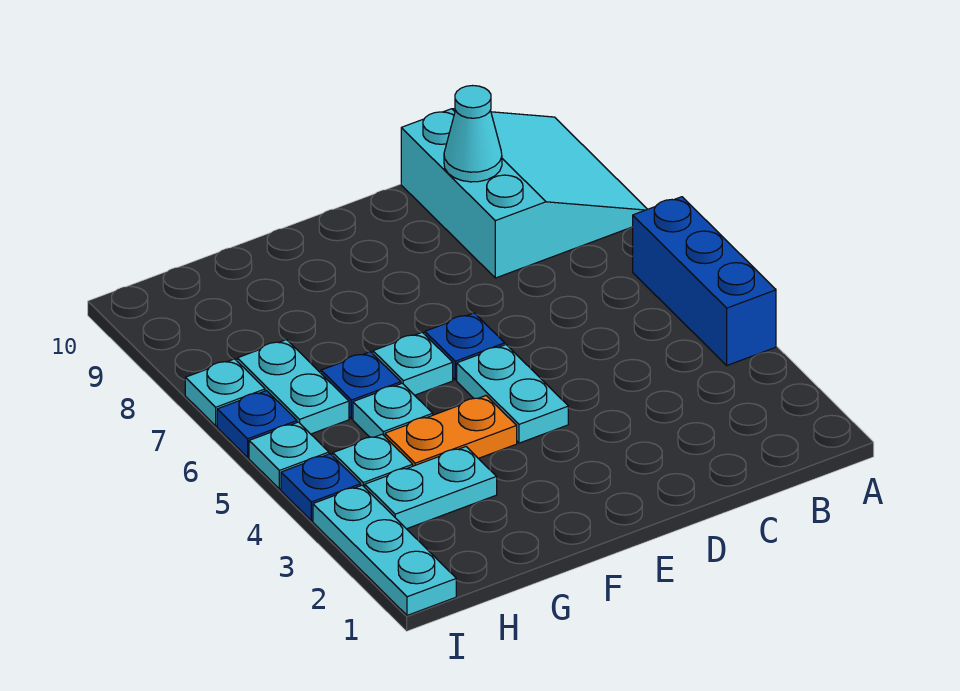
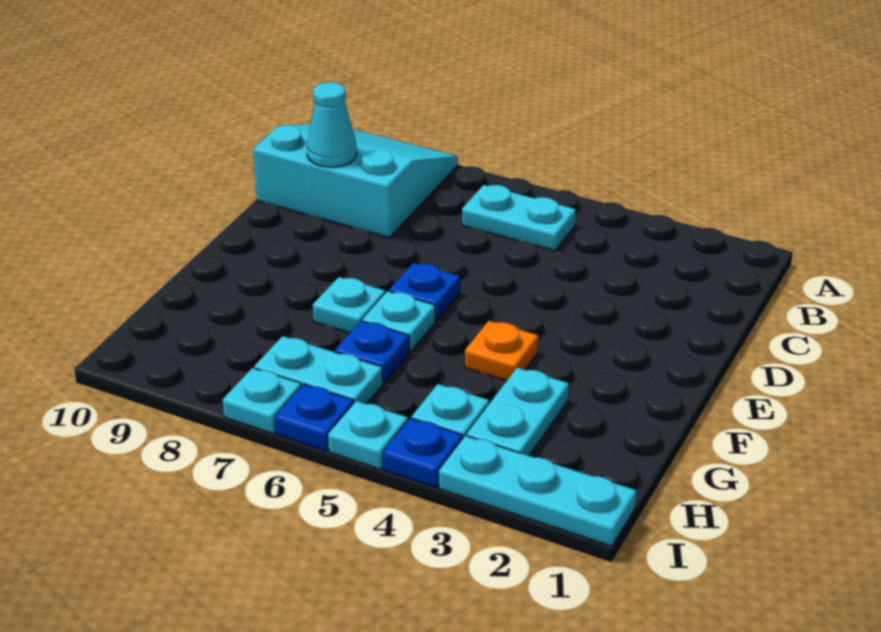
blue 1x3 brick [633,197,776,365] -> none
cyan 1x2 plate [457,345,568,443] -> cyan 1x2 plate moved to [462,185,576,251]
orange 1x2 plate [385,396,517,466] -> orange 1x1 plate [465,321,538,381]
cyan 1x1 plate [353,383,433,437] -> cyan 1x1 plate moved to [313,277,385,333]

